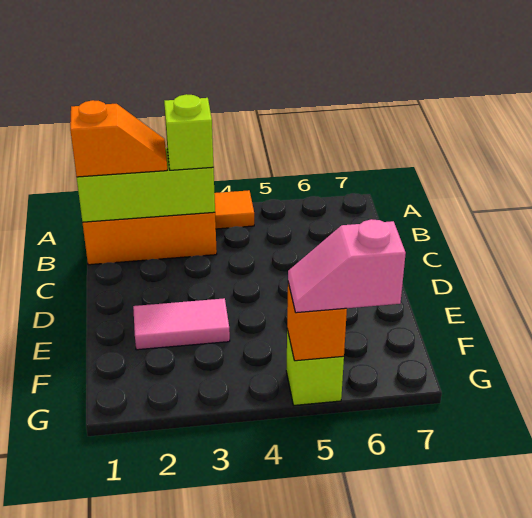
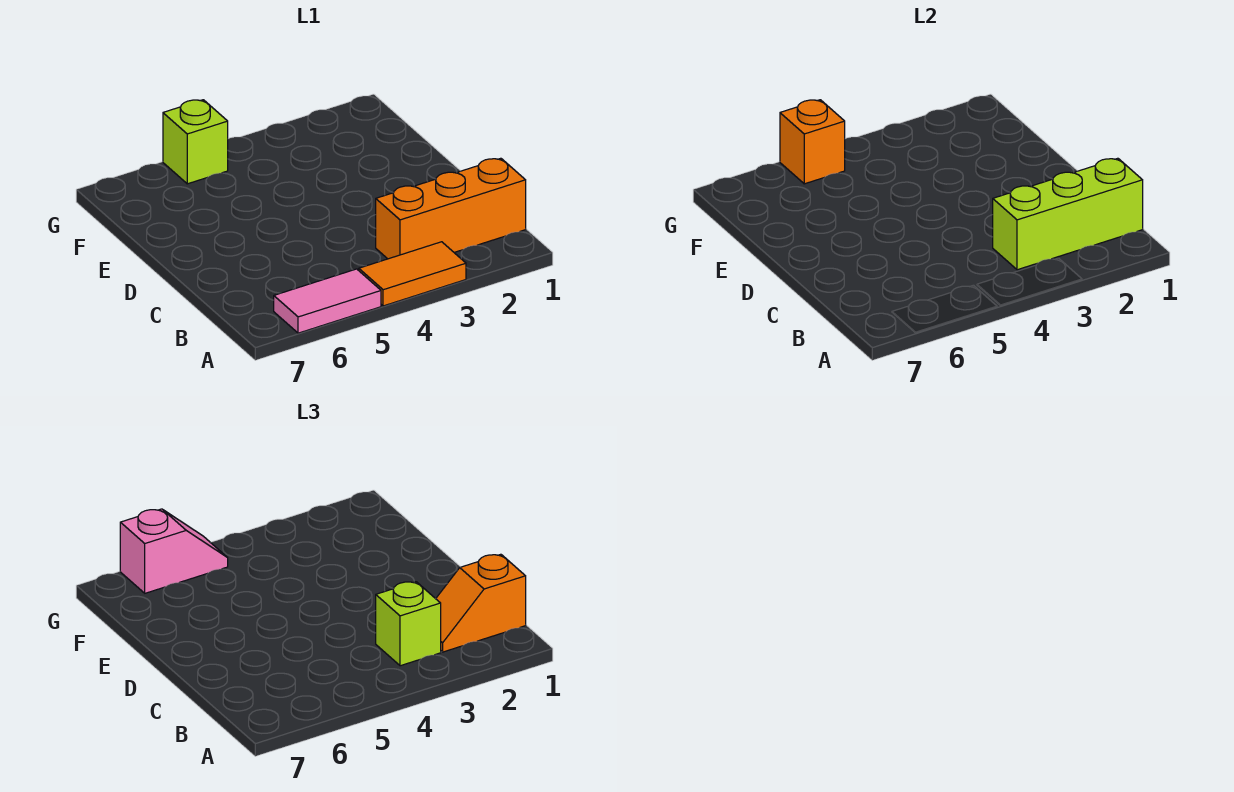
pink 1x2 tile [133,298,230,350] -> pink 1x2 tile moved to [274,269,381,333]

